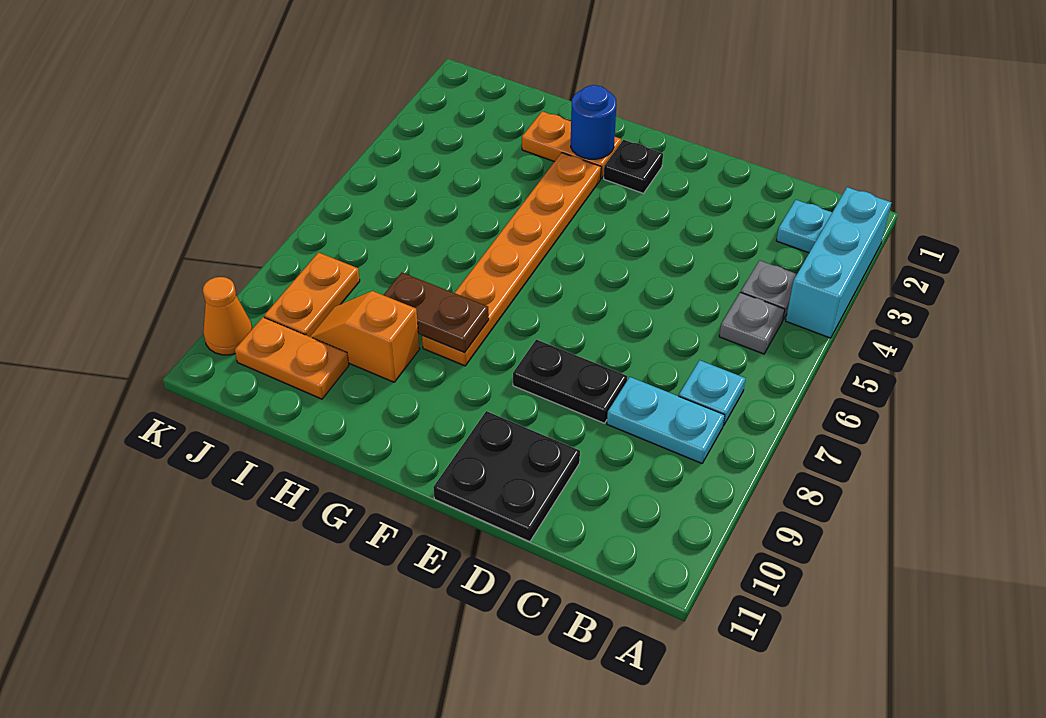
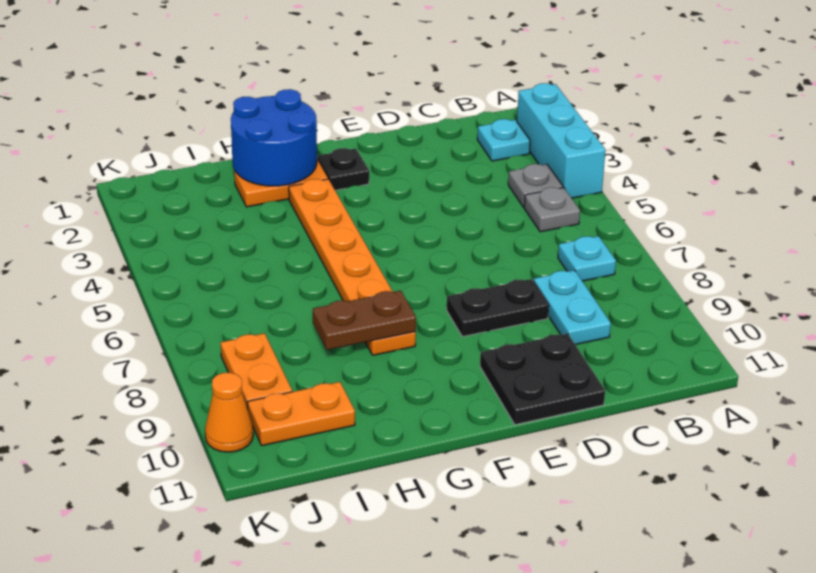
cyan 1x2 plate [607,377,725,463] -> cyan 1x2 plate turned to [534,270,611,345]
blue 1x1 round brick [571,85,617,159] -> blue 2x2 round brick [231,89,317,186]
orange 1x2 slope [310,291,420,382] -> none

